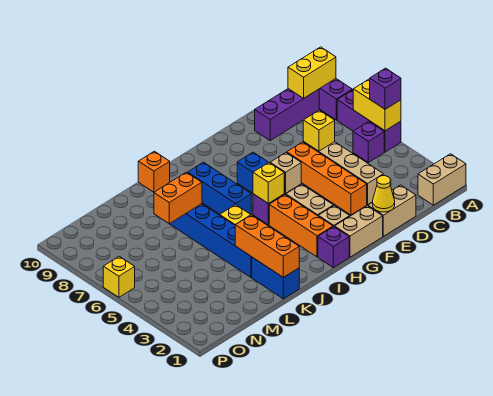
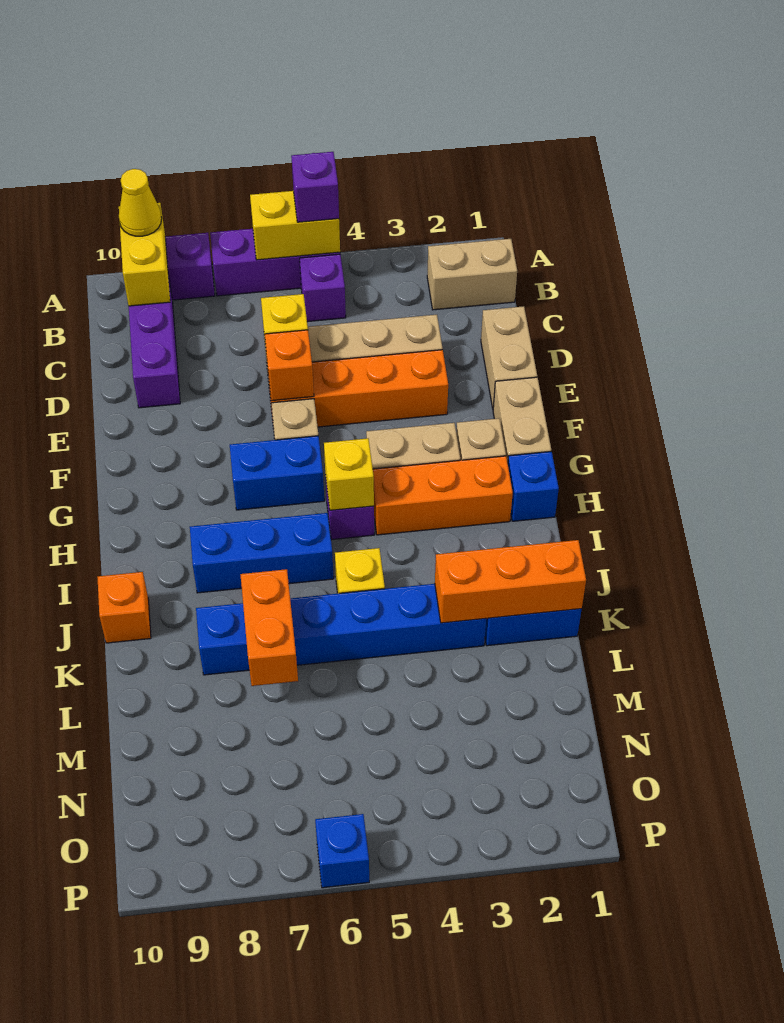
tan 1x2 brick [418,154,466,205] -> tan 1x2 brick turned to [427,239,517,310]
yellow 1x1 cone [373,176,395,212] -> yellow 1x1 cone moved to [119,169,162,236]
none -> orange 1x1 brick [265,330,314,401]
purple 1x1 brick [318,227,349,268] -> blue 1x1 brick [508,452,559,521]
yellow 1x1 brick [103,256,135,297] -> blue 1x1 brick [315,814,369,888]

